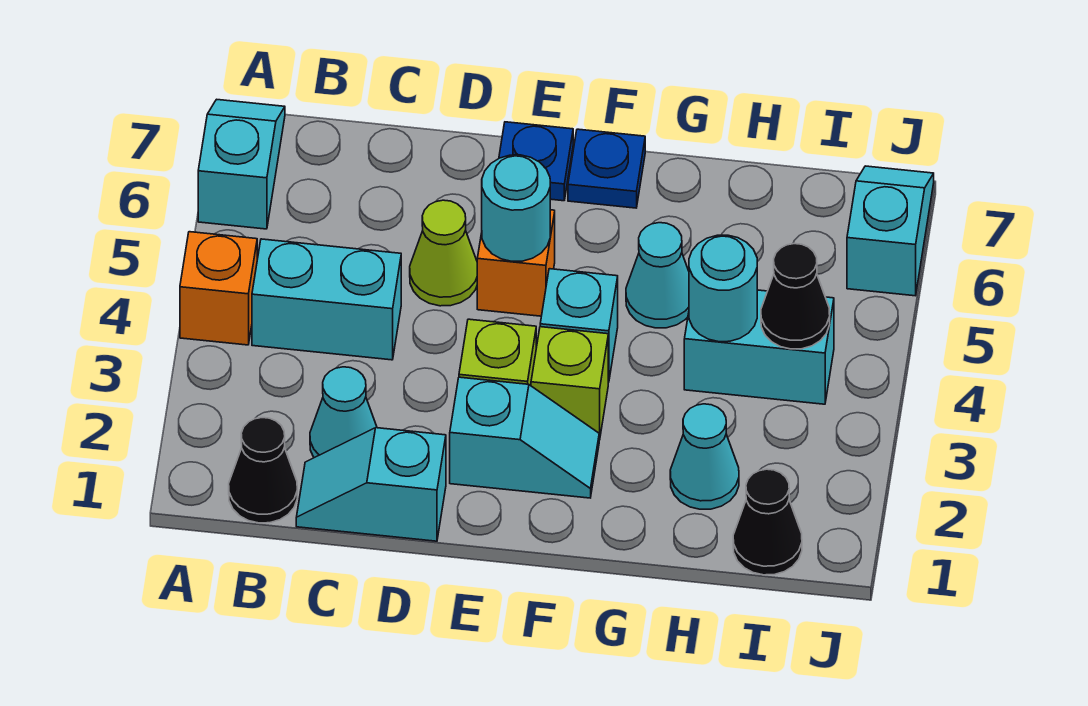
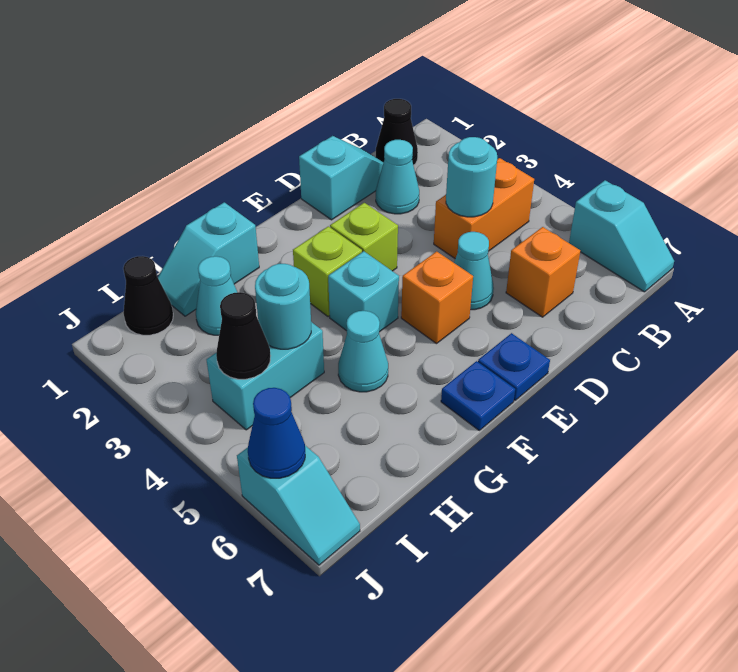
orange 1x1 brick [180,232,257,345] -> orange 1x1 brick moved to [506,227,580,317]
cyan 1x2 brick [252,239,401,360] -> orange 1x2 brick [434,158,534,259]
lime 1x1 cone [410,200,477,306] -> cyan 1x1 cone [454,232,494,310]
cyan 1x2 slope [450,377,599,498] -> cyan 1x2 slope moved to [158,202,259,316]
cyan 1x1 round brick [482,155,550,261] -> cyan 1x1 round brick moved to [446,137,497,217]
none -> blue 1x1 cone [248,388,305,478]

